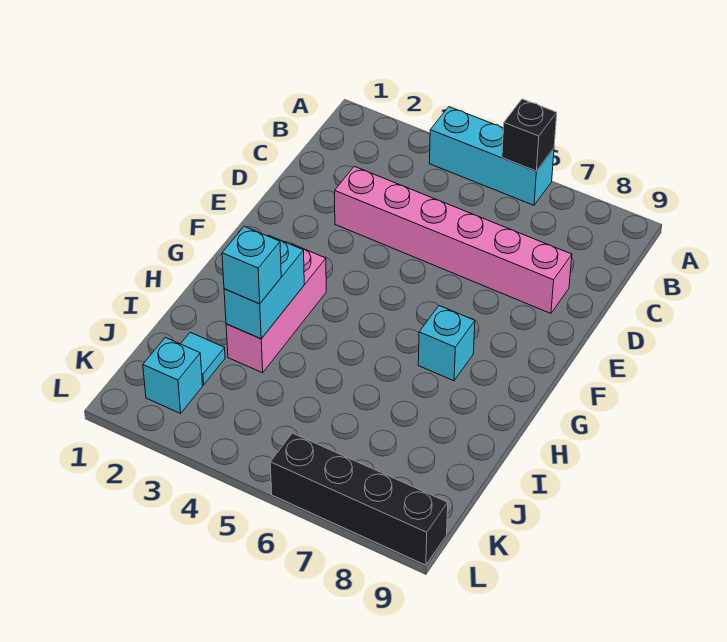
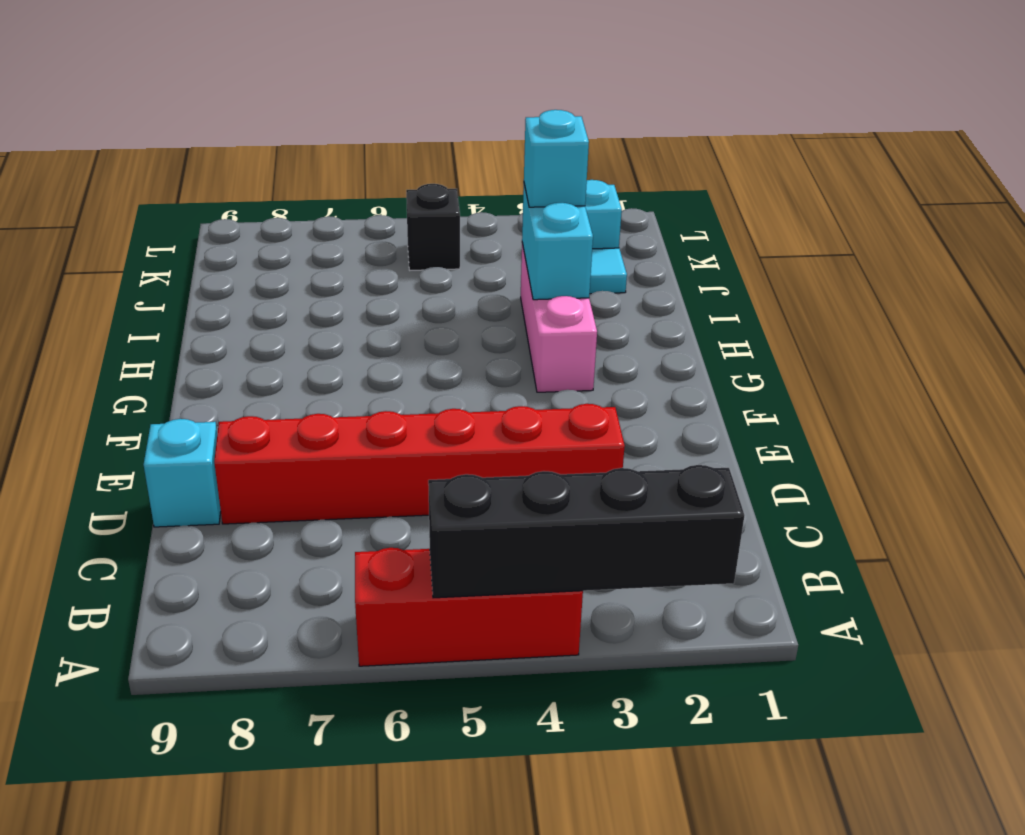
cyan 1x3 brick [429,107,554,205] -> red 1x3 brick [355,548,583,666]
black 1x1 brick [502,99,557,171] -> black 1x1 brick moved to [406,184,460,270]
pink 1x6 brick [335,166,572,313] -> red 1x6 brick [214,404,625,524]
cyan 1x1 brick [418,306,475,381] -> cyan 1x1 brick moved to [144,419,221,527]
black 1x4 brick [270,433,448,565] -> black 1x4 brick moved to [428,465,745,598]

